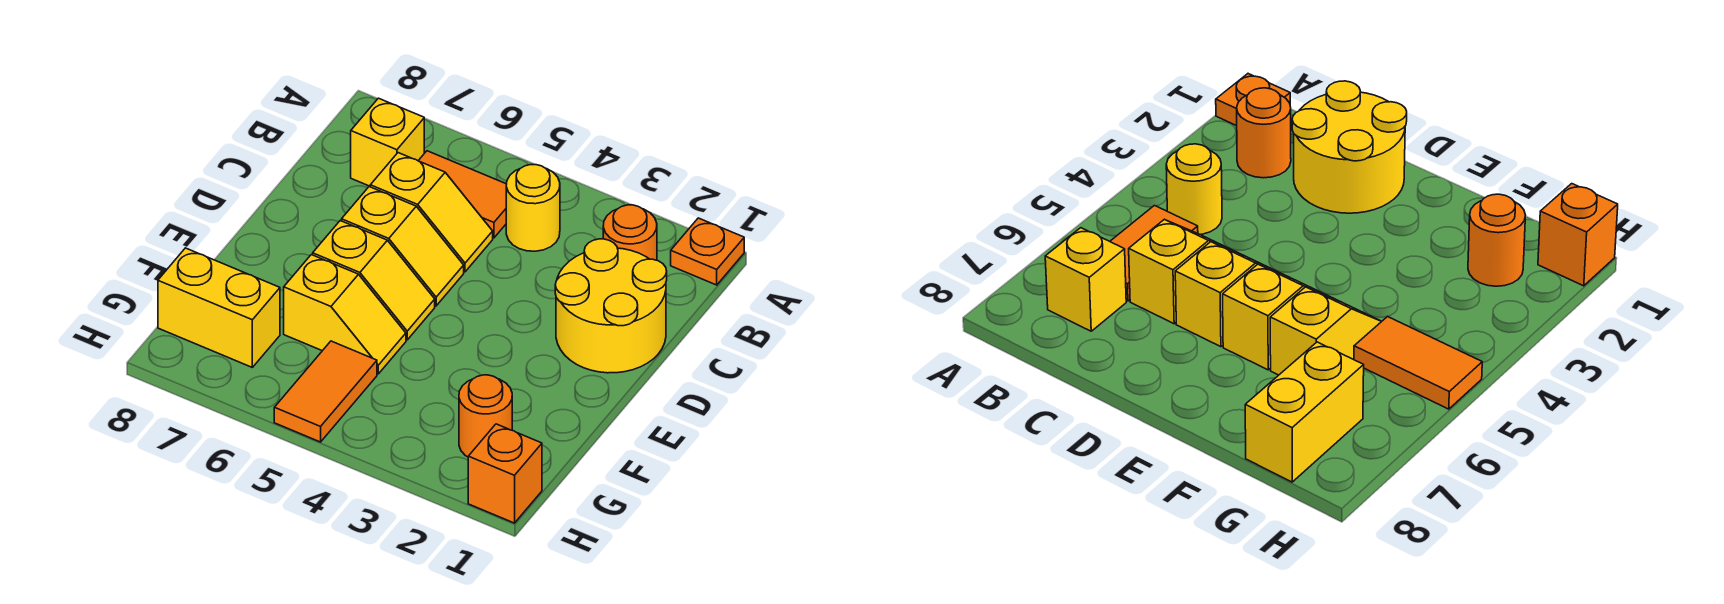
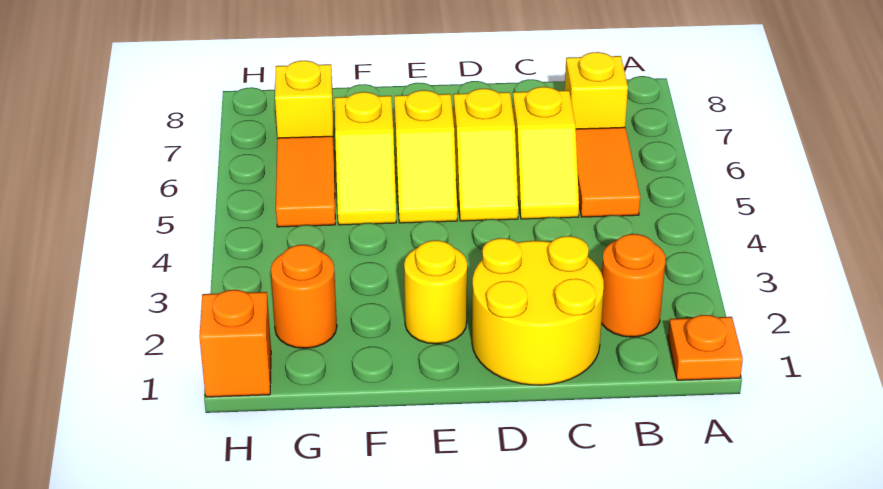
yellow 1x1 round brick [506,165,560,251] -> yellow 1x1 round brick moved to [404,240,467,344]
orange 1x2 tile [274,341,377,442] -> orange 1x2 tile turned to [276,136,335,227]
yellow 1x2 brick [158,248,280,367] -> yellow 1x1 brick [275,60,334,138]

